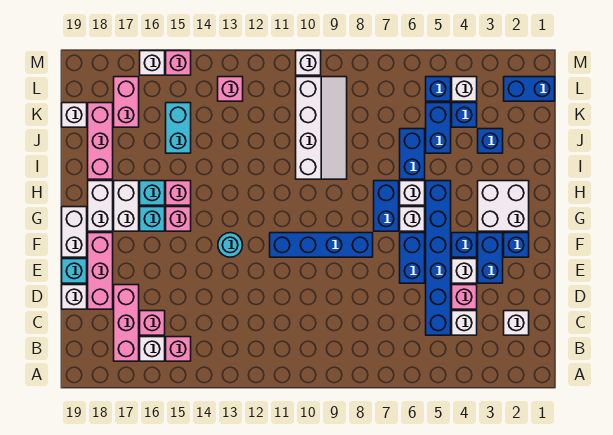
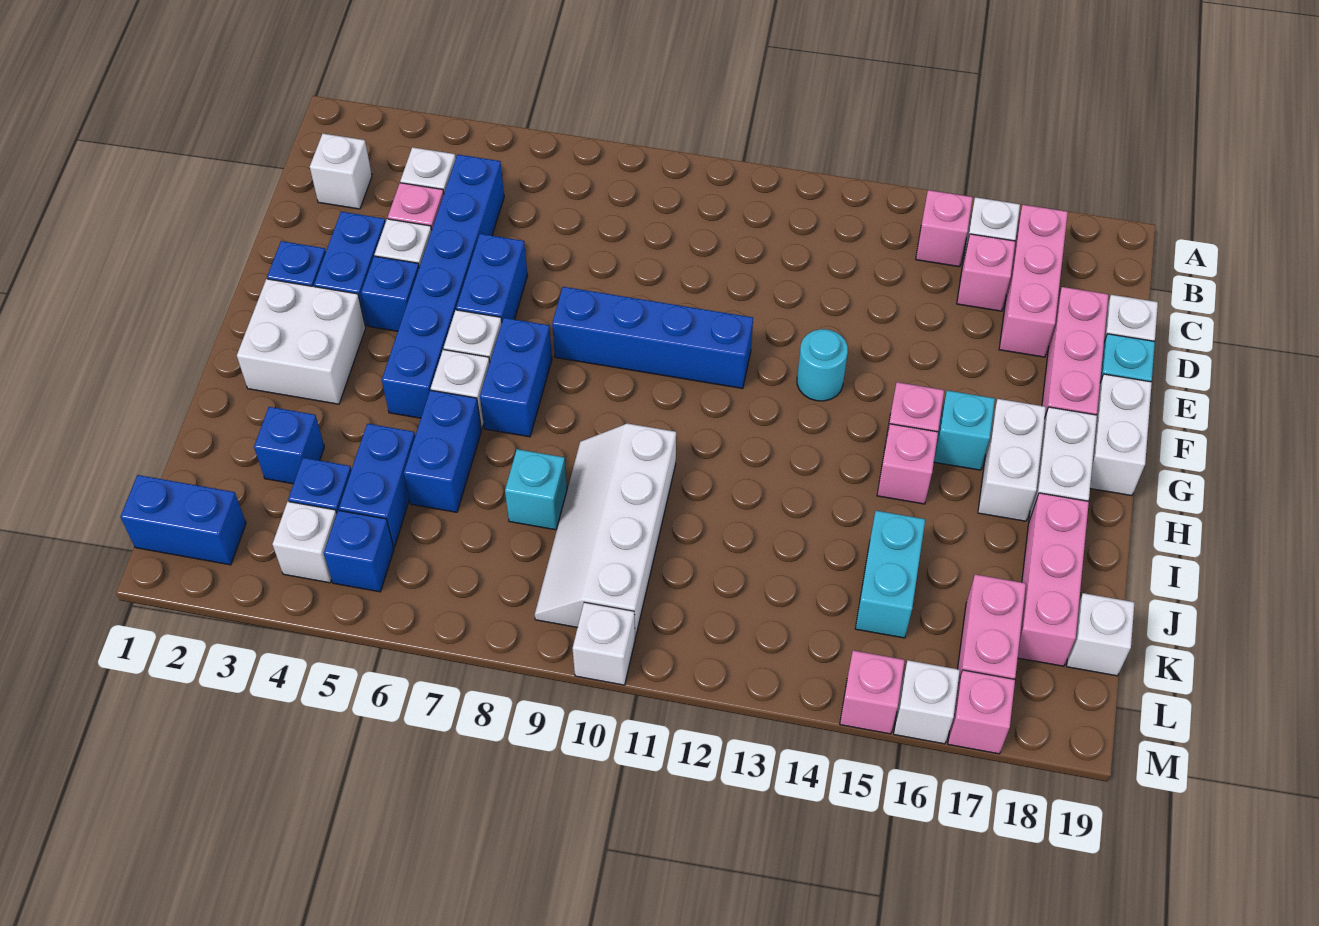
cyan 1x1 brick [140,181,165,205] -> cyan 1x1 brick moved to [505,449,567,530]
pink 1x1 brick [218,77,243,101] -> pink 1x1 brick moved to [948,670,1015,754]

